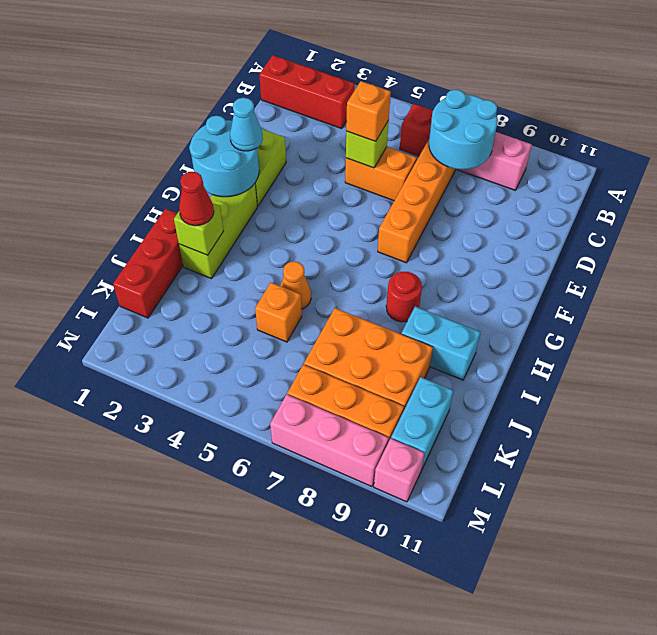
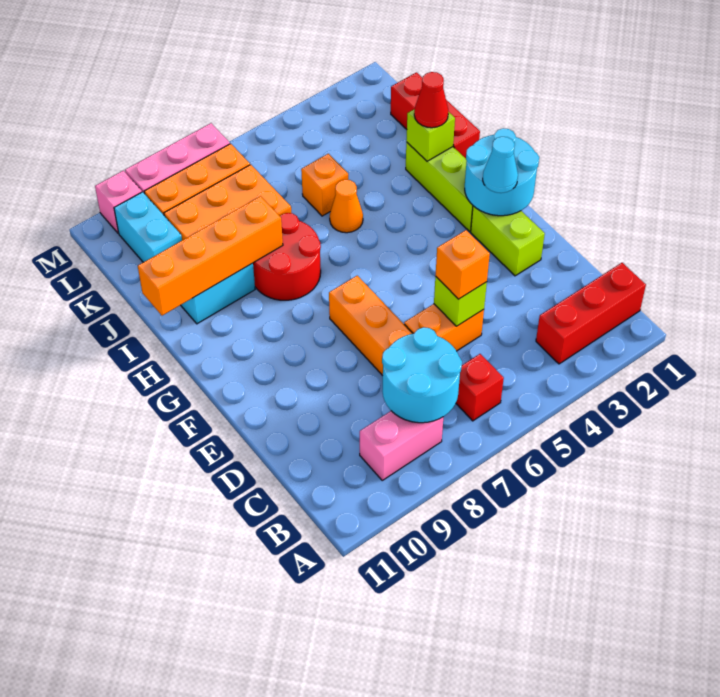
red 1x1 round brick [386,272,422,322] -> red 2x2 round brick [253,213,321,300]
none -> orange 1x4 brick [138,196,283,316]

